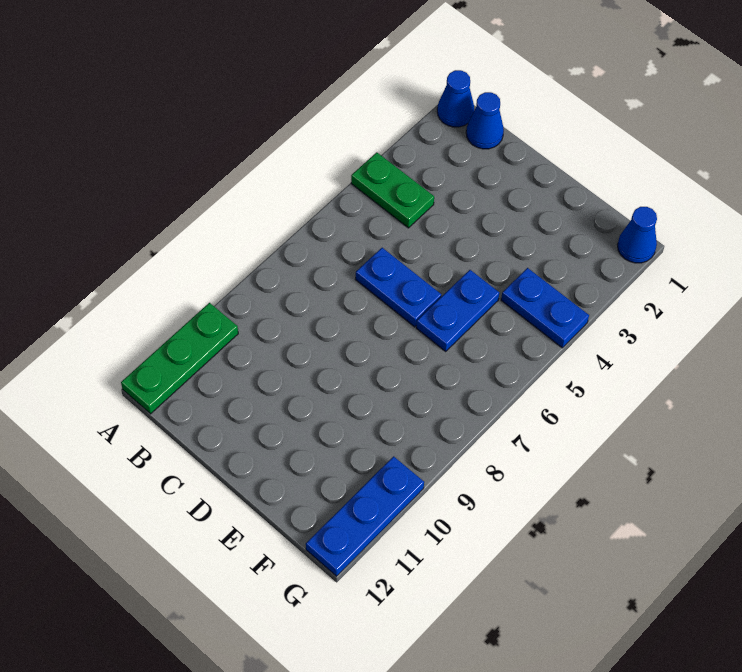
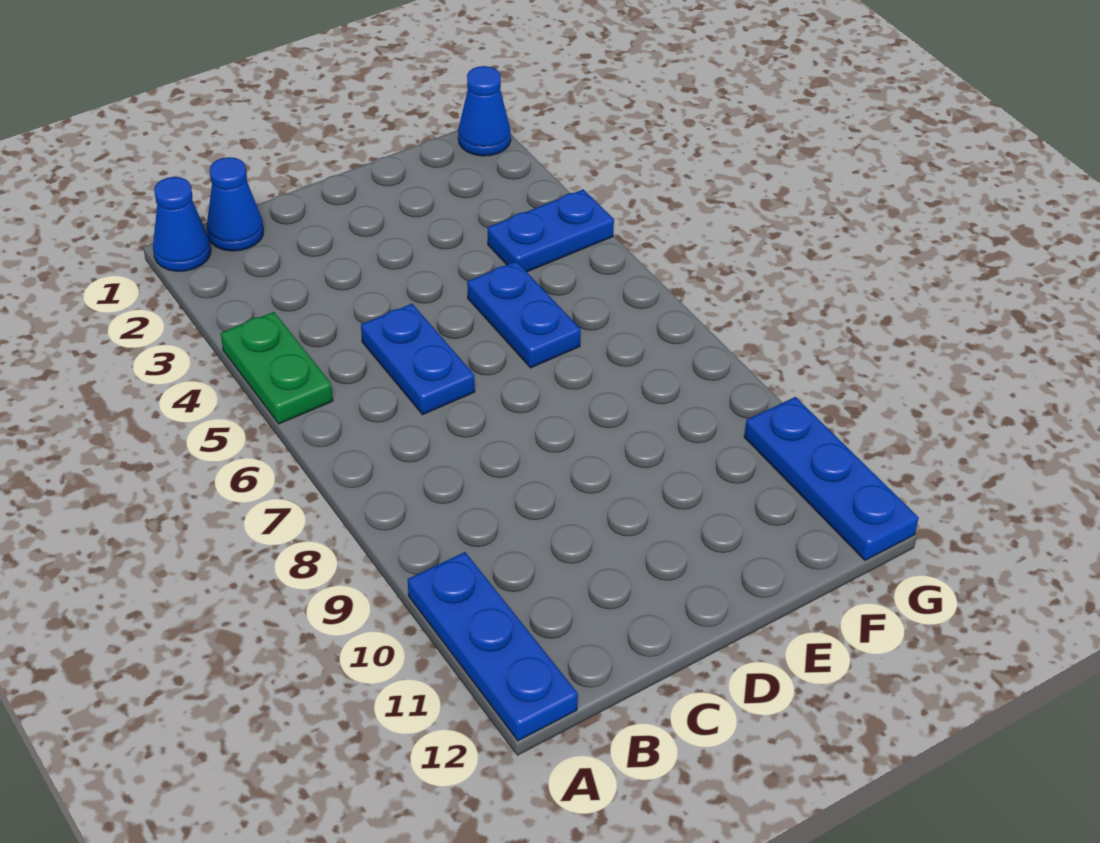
green 1x2 plate [351,152,434,228] -> green 1x2 plate turned to [221,312,333,424]
green 1x3 plate [121,303,238,414] -> blue 1x3 plate [408,552,578,741]
blue 1x2 plate [356,248,441,327] -> blue 1x2 plate turned to [361,304,475,415]

